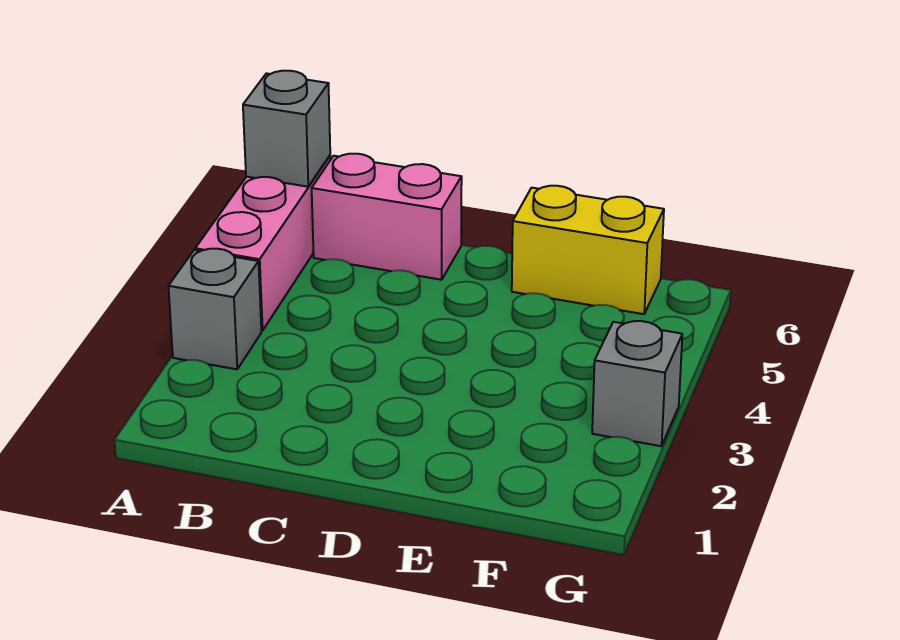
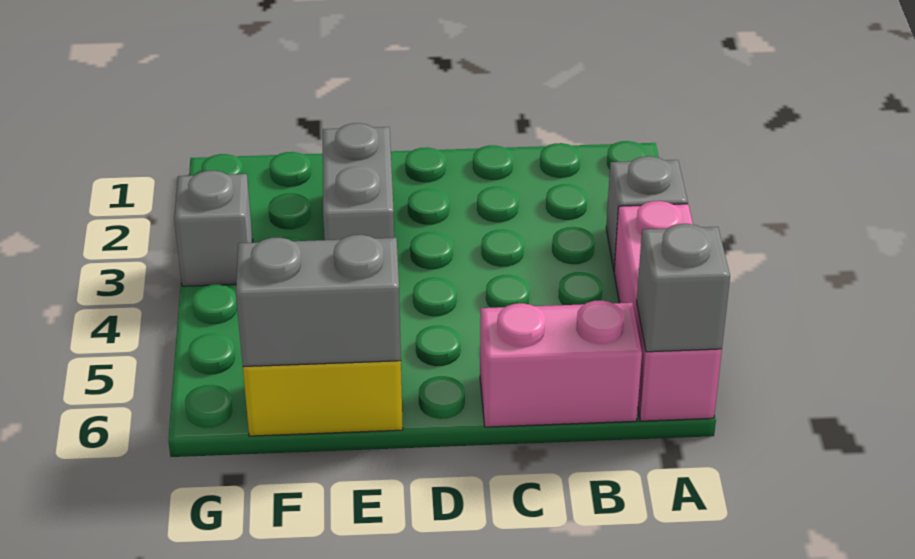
none -> grey 1x2 brick [323,123,394,240]
none -> grey 1x2 brick [236,235,401,367]

